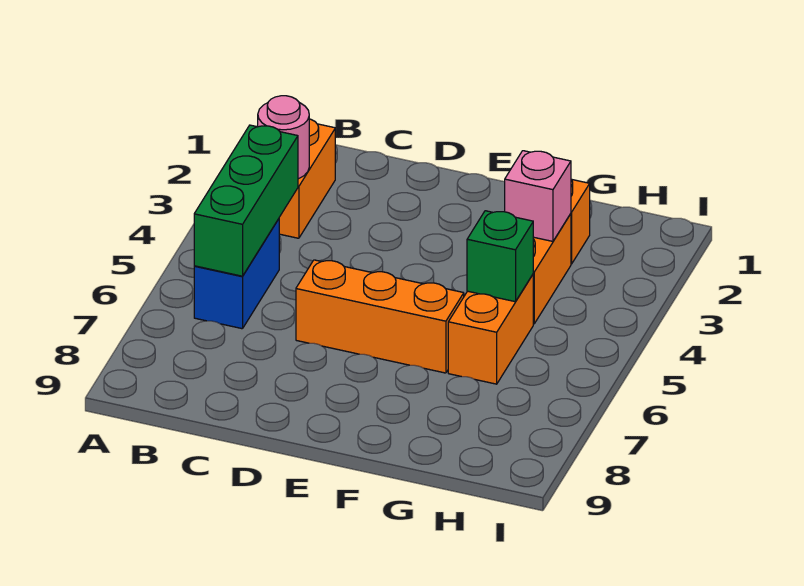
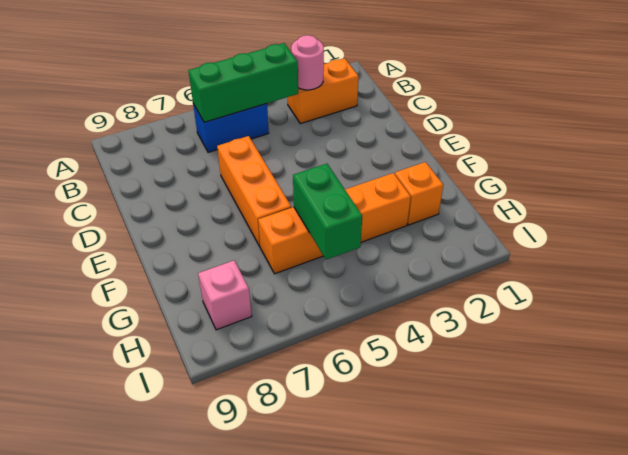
pink 1x1 brick [505,151,571,241] -> pink 1x1 brick moved to [198,261,252,330]
green 1x1 brick [467,211,533,302] -> green 1x2 brick [293,164,362,260]

